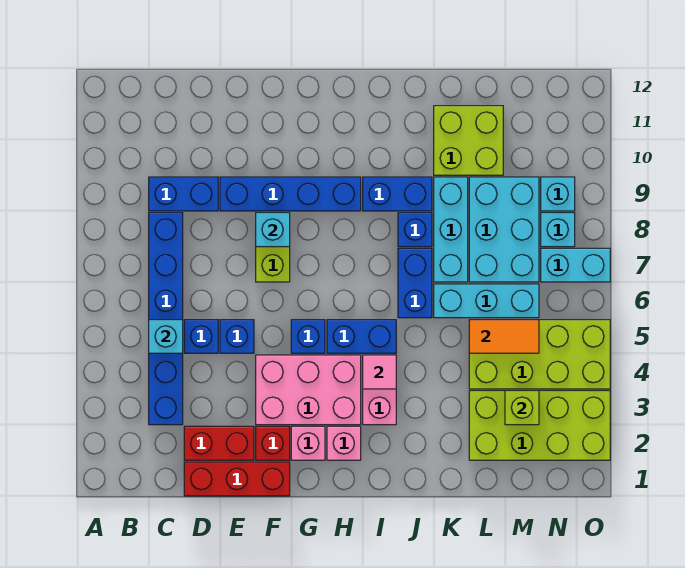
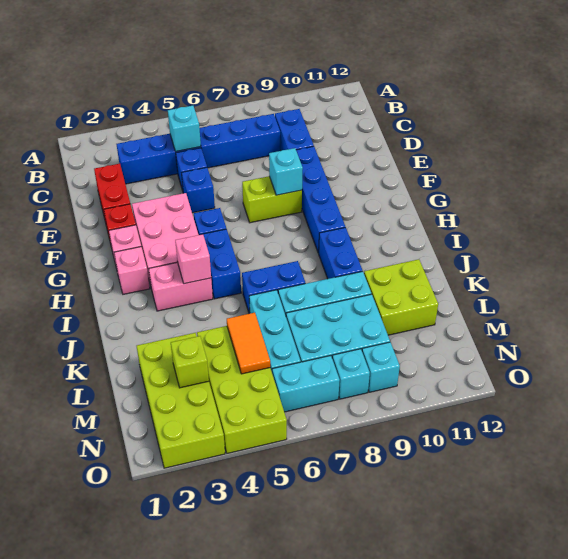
red 1x3 brick [184,462,290,496] -> none
pink 1x1 tile [363,355,396,389] -> pink 1x1 brick [175,234,211,284]
blue 1x1 brick [398,213,432,247] -> none
cyan 1x2 brick [541,248,610,282] -> cyan 1x2 brick turned to [272,356,340,412]

